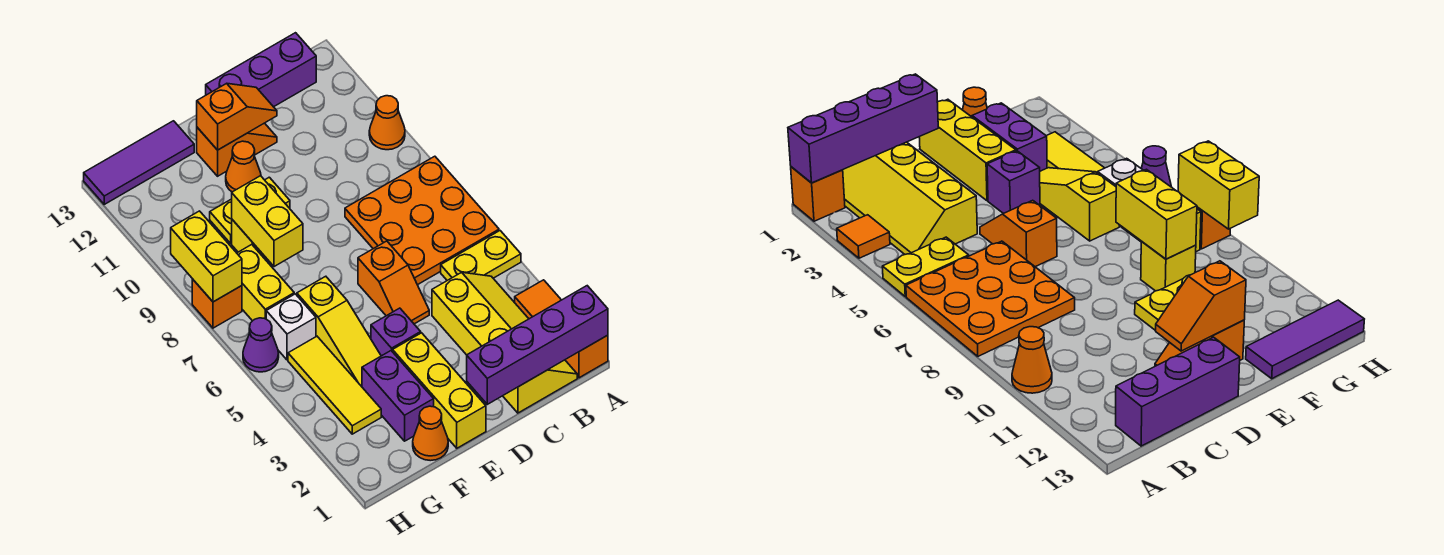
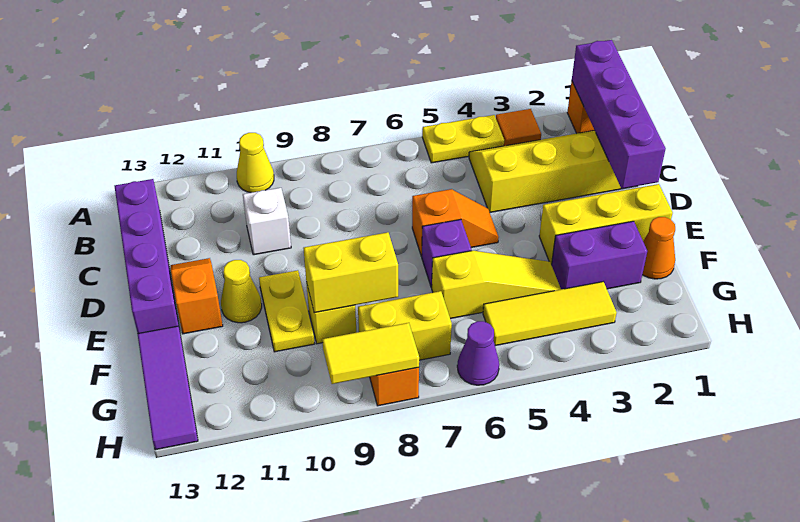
yellow 1x2 plate [441,231,521,280] -> yellow 1x2 plate turned to [422,115,504,163]
orange 3x3 plate [345,156,499,285] -> none
orange 1x1 cone [369,96,405,150] -> yellow 1x1 cone [237,133,274,193]
purple 1x3 brick [206,33,316,107] -> purple 1x4 brick [115,179,180,333]
orange 1x2 slope [197,83,277,150] -> none
purple 1x1 brick [371,308,421,356] -> purple 1x1 brick moved to [421,219,471,287]
orange 1x1 cone [226,141,261,192] -> yellow 1x1 cone [221,260,262,323]
white 1x1 brick [266,294,316,360] -> white 1x1 brick moved to [243,188,291,255]
yellow 1x2 brick [171,211,242,302] -> yellow 1x2 tile [322,323,419,384]

